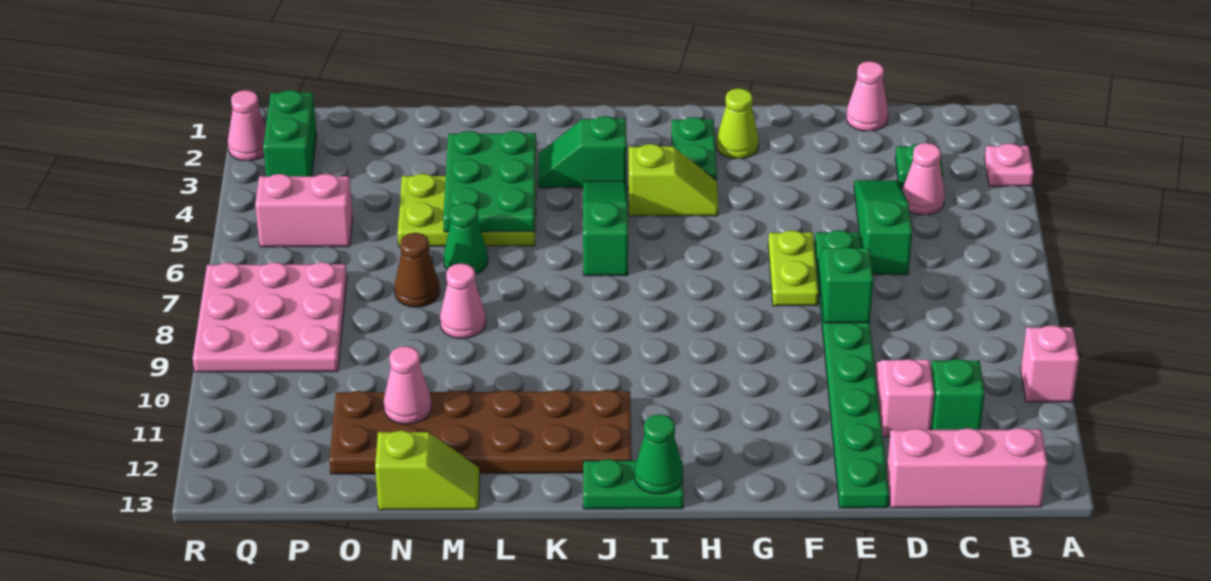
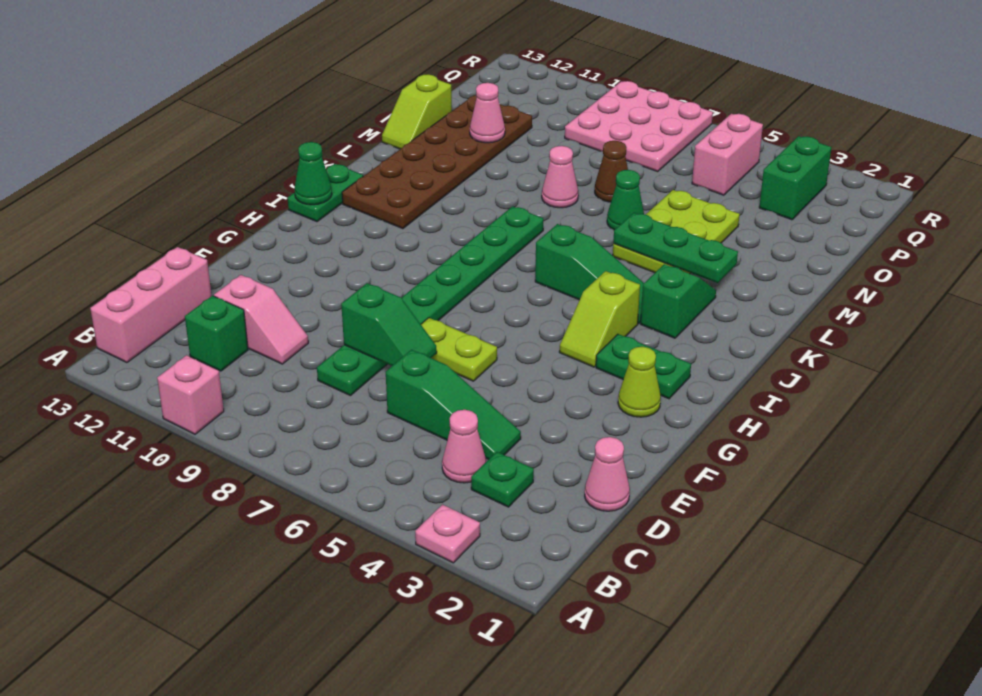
green 1x8 plate [814,230,889,508] -> green 1x8 plate turned to [317,206,543,396]
green 2x3 plate [443,131,536,232] -> green 1x3 plate [613,213,738,283]
green 1x2 brick [263,90,317,176] -> green 1x2 brick turned to [759,136,831,220]
pink 1x1 cone [228,90,266,161] -> none

